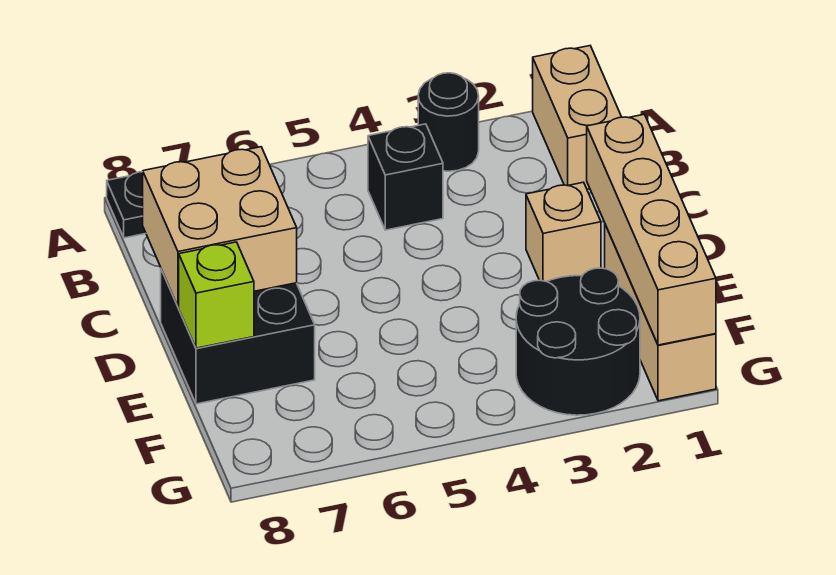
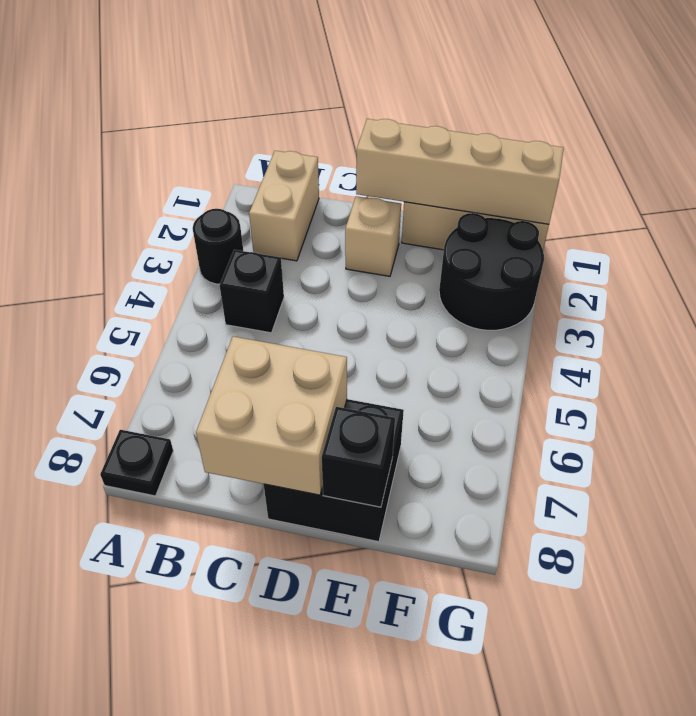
tan 1x2 brick [533,46,621,189] -> tan 1x2 brick turned to [249,151,319,261]
lime 1x1 brick [179,242,254,348] -> black 1x1 brick [322,407,395,507]

